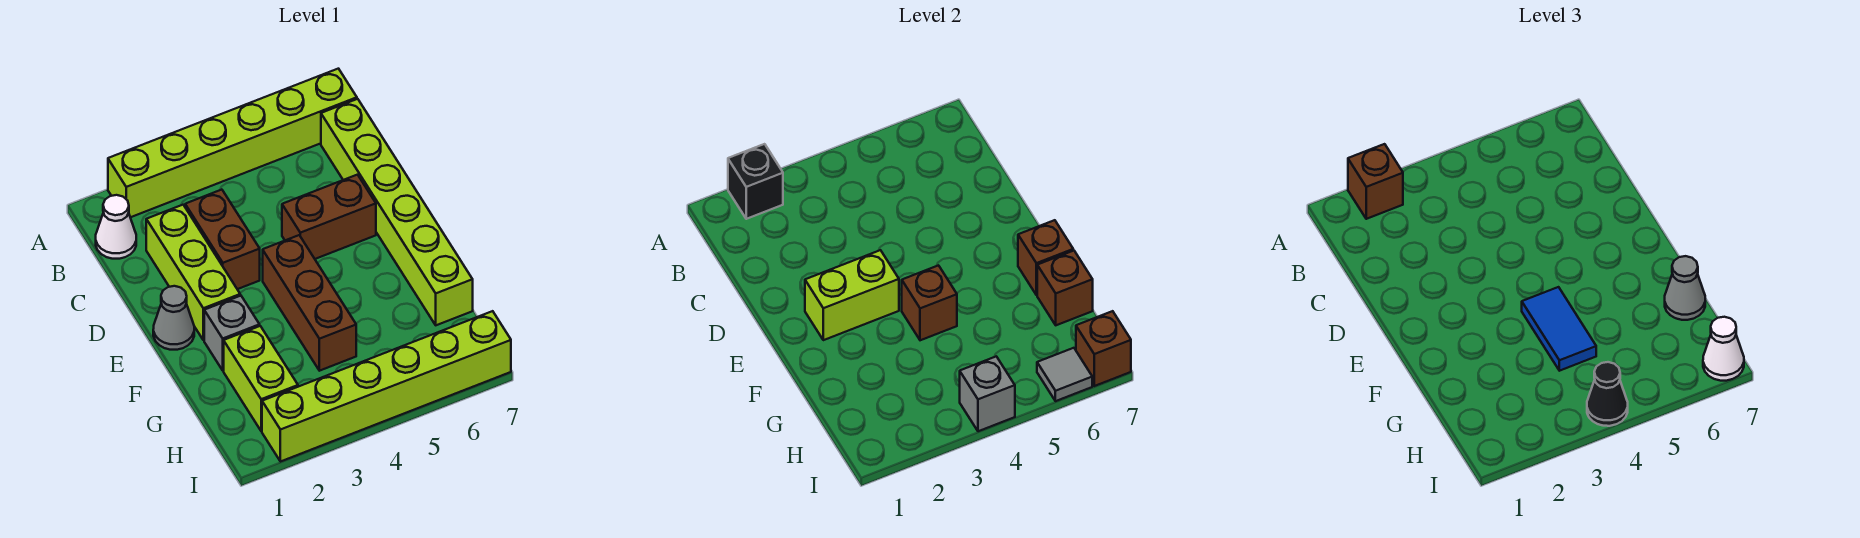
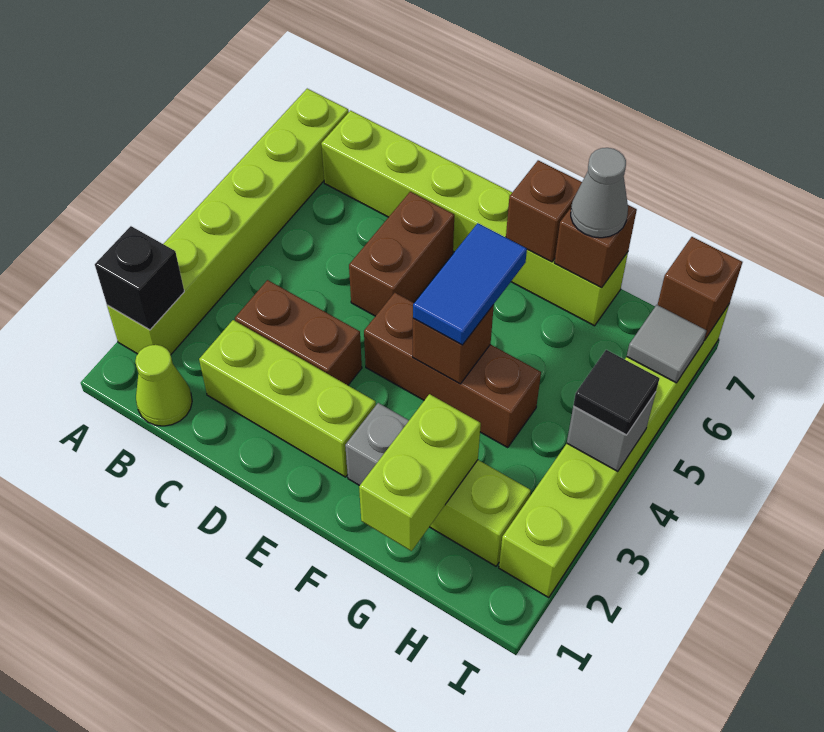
brown 1x1 brick [1348,144,1403,219] -> none
white 1x1 cone [96,195,136,259] -> lime 1x1 cone [135,345,192,426]
grey 1x1 cone [153,286,194,350] -> none
lime 1x2 brick [805,250,899,340] -> lime 1x2 brick moved to [359,394,481,551]
blue 1x2 tile [1522,287,1596,371] -> blue 1x2 tile turned to [413,223,527,345]
black 1x1 cone [1587,362,1628,426] -> black 1x1 tile [573,350,659,435]
white 1x1 cone [1703,317,1744,381] -> none

